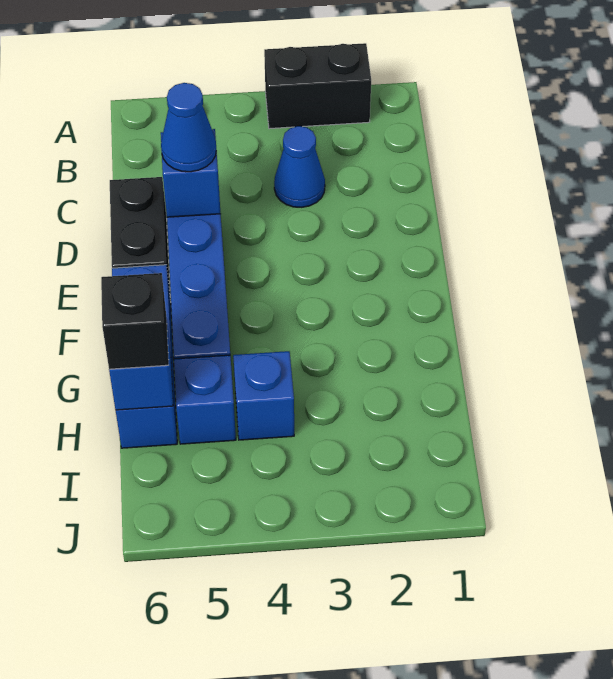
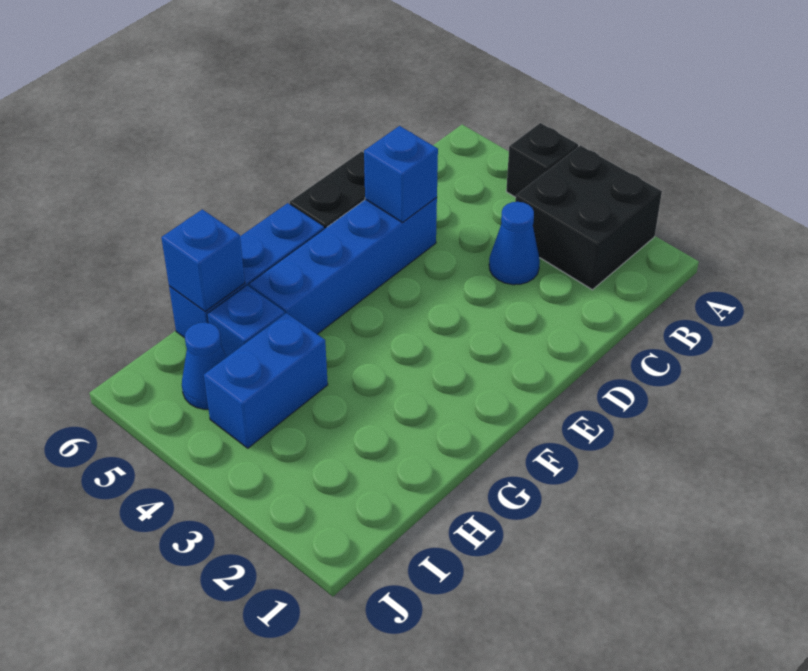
black 1x2 brick [264,43,371,129] -> black 2x2 brick [515,145,662,290]
blue 1x1 cone [161,83,216,172] -> blue 1x1 cone moved to [182,322,226,409]
blue 1x1 brick [233,351,294,440] -> blue 1x2 brick [204,313,328,448]
black 1x1 brick [101,273,169,369] -> black 1x1 brick moved to [506,123,578,197]

